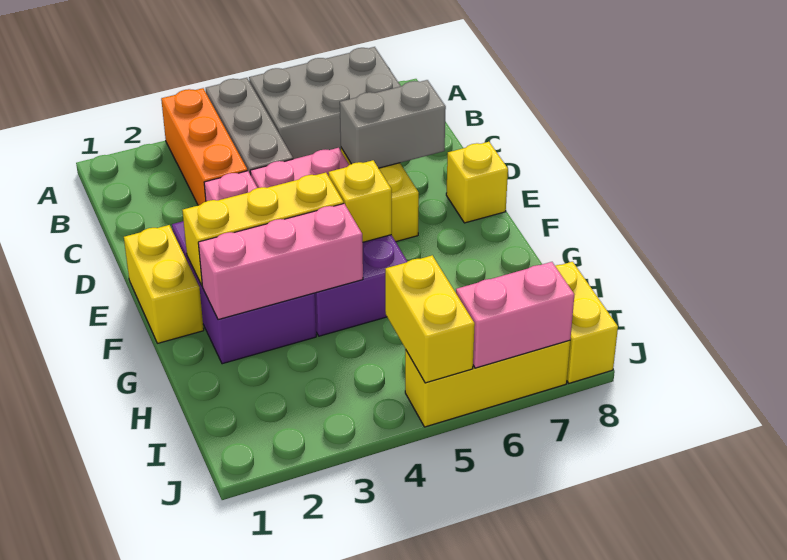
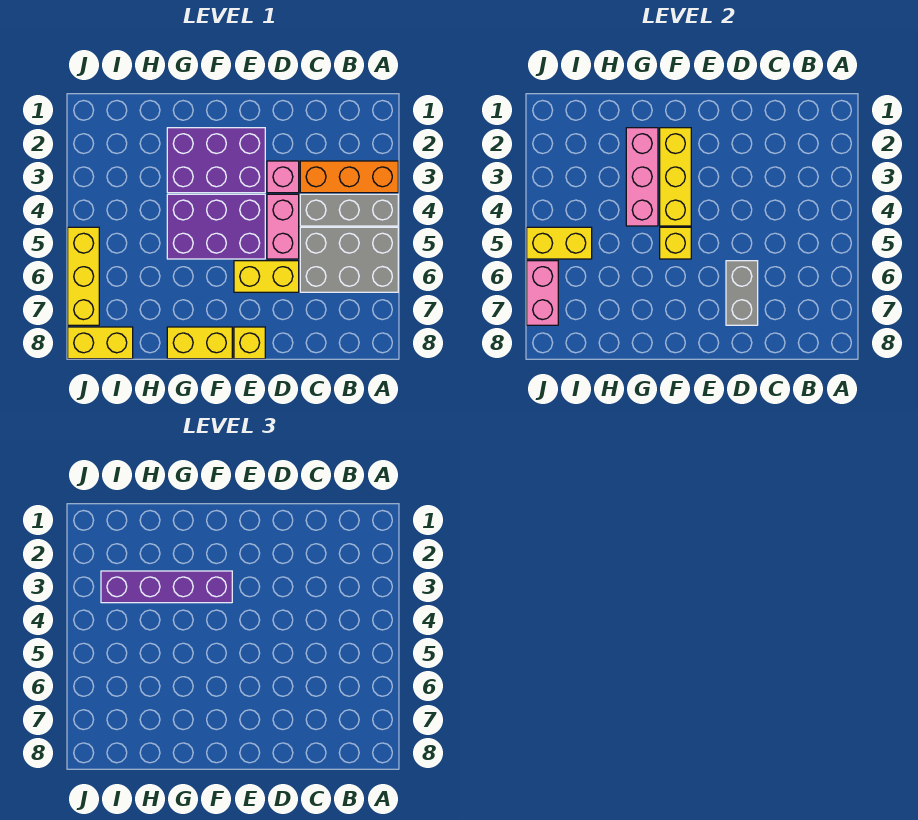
grey 2x3 brick [249,47,401,159] -> grey 2x3 brick turned to [300,227,398,292]
yellow 1x2 brick [124,225,204,343] -> yellow 1x2 brick moved to [167,327,232,359]
none -> purple 1x4 brick [101,571,232,603]

